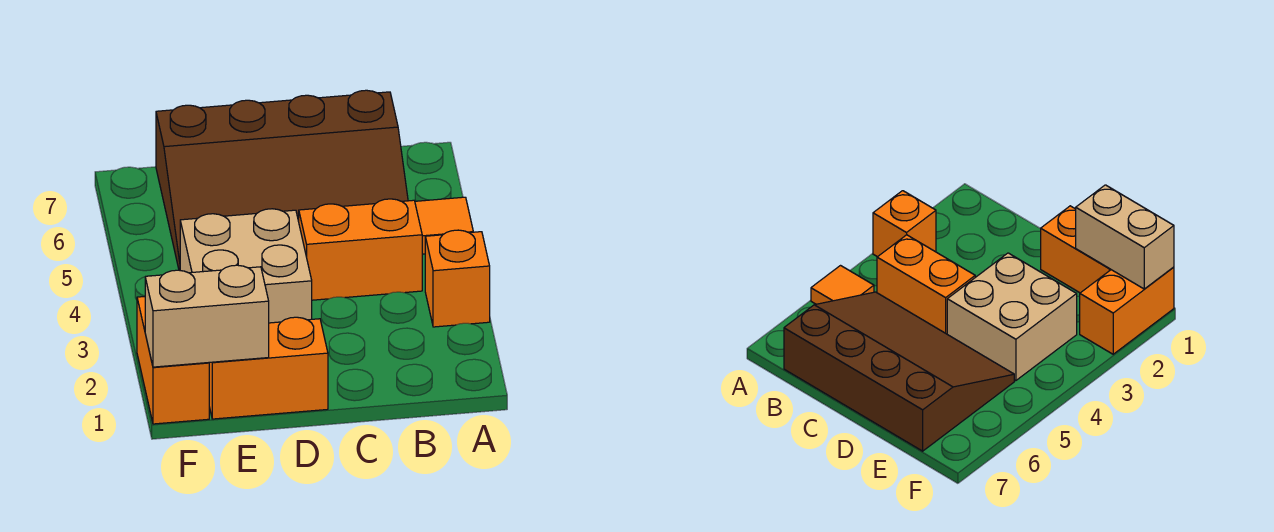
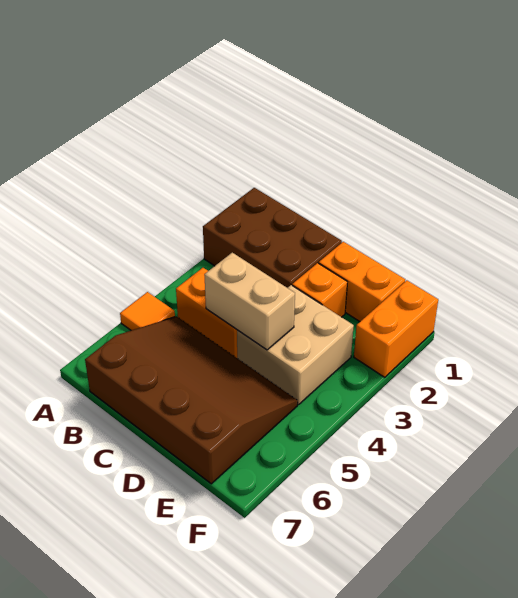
none -> brown 2x3 brick [203,188,342,288]
orange 1x1 brick [425,230,490,327] -> orange 1x1 brick moved to [292,263,347,317]
tan 1x2 brick [145,265,269,367] -> tan 1x2 brick moved to [204,253,295,350]

